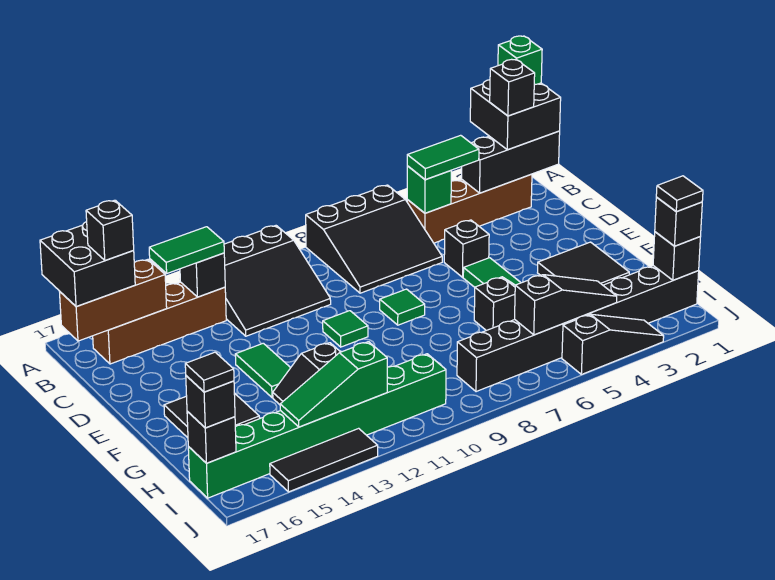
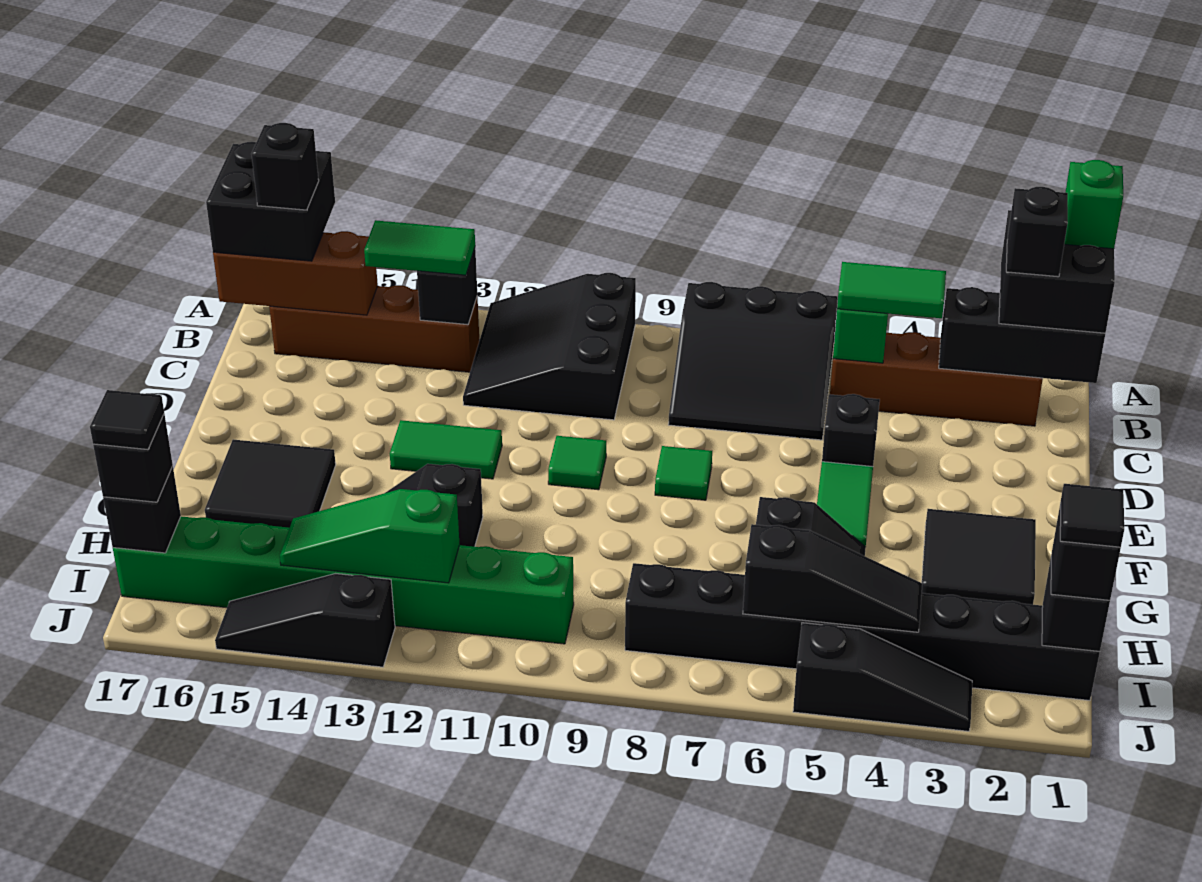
black 3x3 slope [224,226,331,336] -> black 3x3 slope turned to [463,273,636,420]
green 1x2 tile [235,343,291,398] -> green 1x2 tile turned to [390,420,502,479]
black 1x3 tile [270,428,378,492] -> black 1x3 slope [215,574,395,667]

